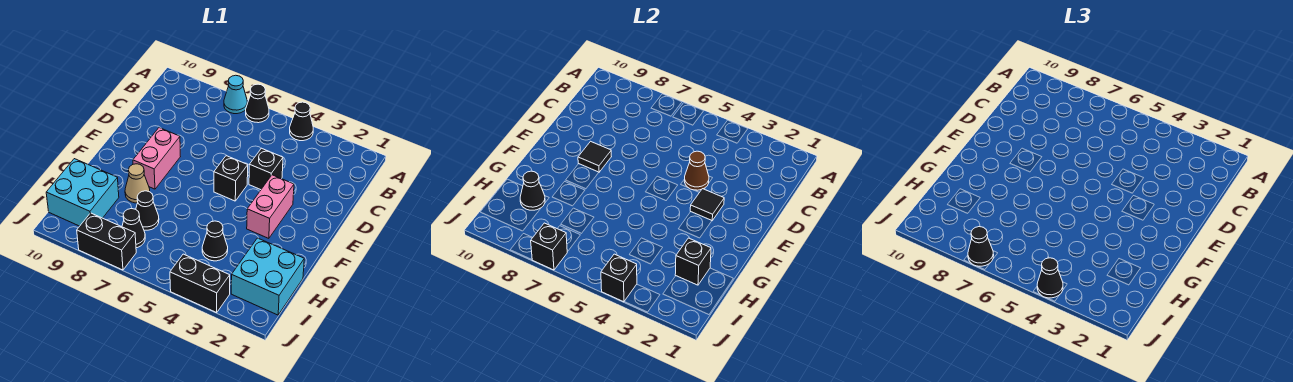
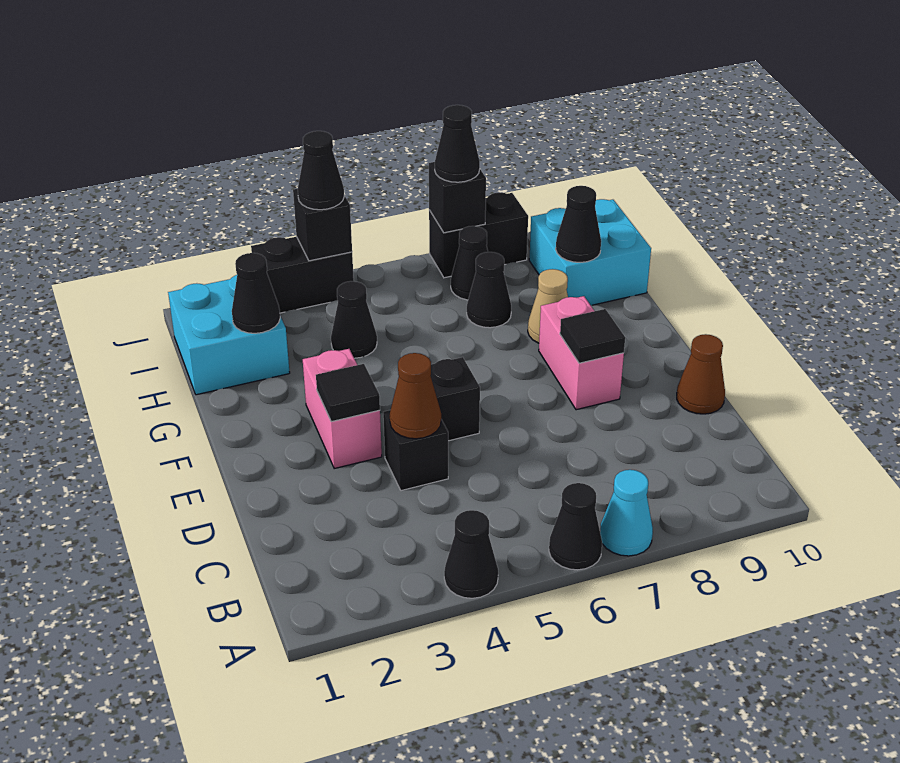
none -> brown 1x1 cone [677,334,725,414]
black 1x1 brick [675,238,711,285] -> black 1x1 cone [232,253,280,333]

